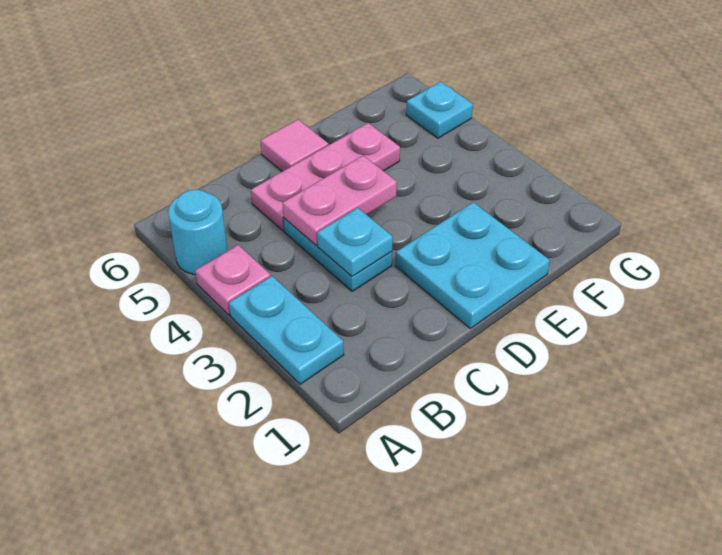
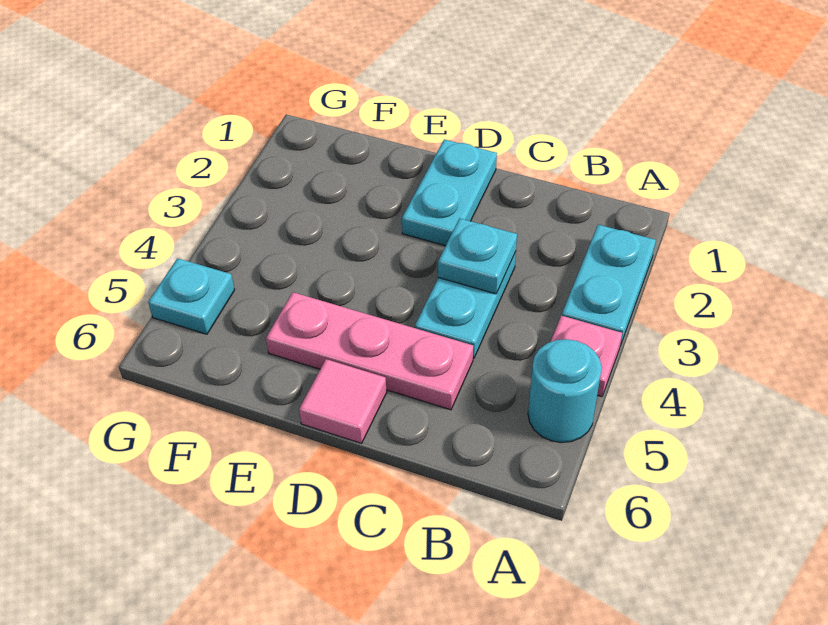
pink 1x2 plate [282,155,397,245] -> none
cyan 2x2 plate [395,202,550,328] -> cyan 1x2 plate [402,139,497,246]

